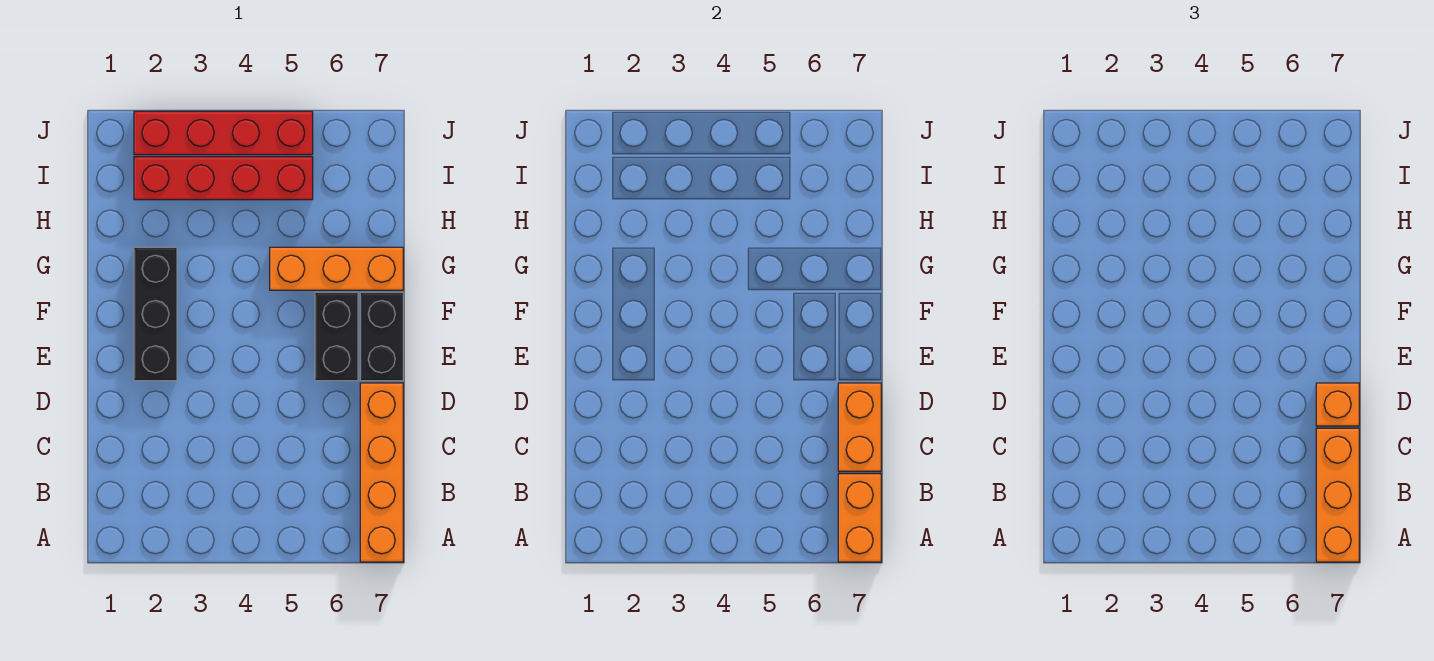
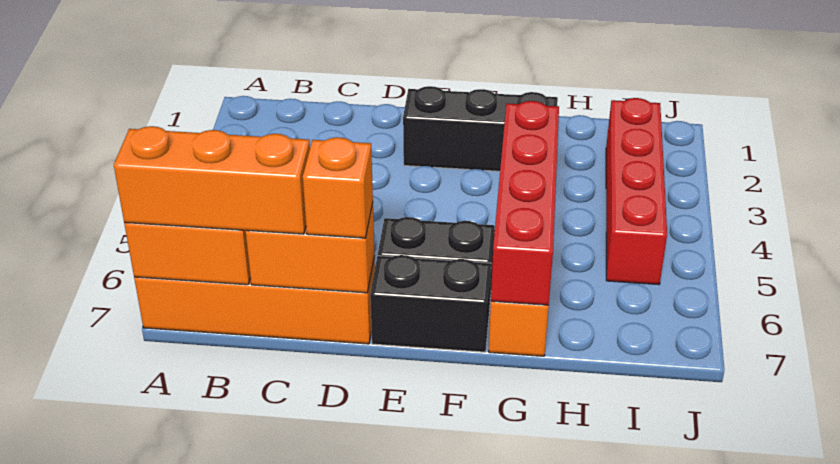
red 1x4 brick [134,111,313,155] -> red 1x4 brick moved to [491,101,559,305]

